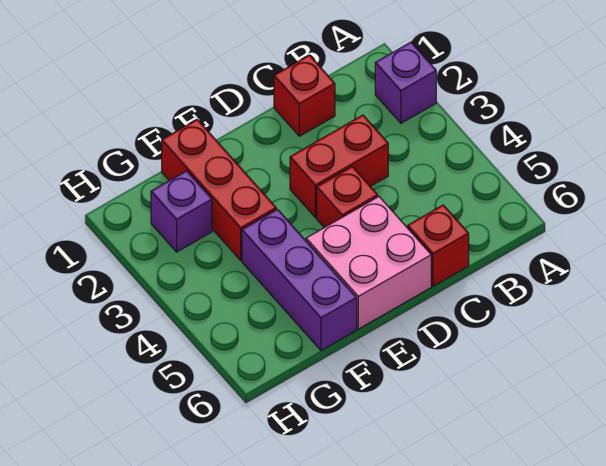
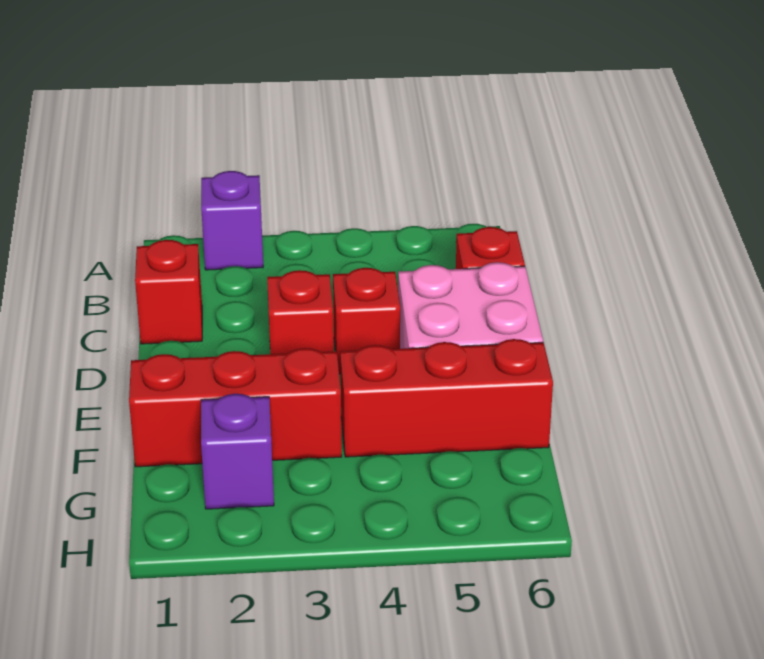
red 1x2 brick [290,115,388,218] -> red 1x1 brick [267,270,334,354]
purple 1x3 brick [242,209,357,350] -> red 1x3 brick [340,339,553,457]

